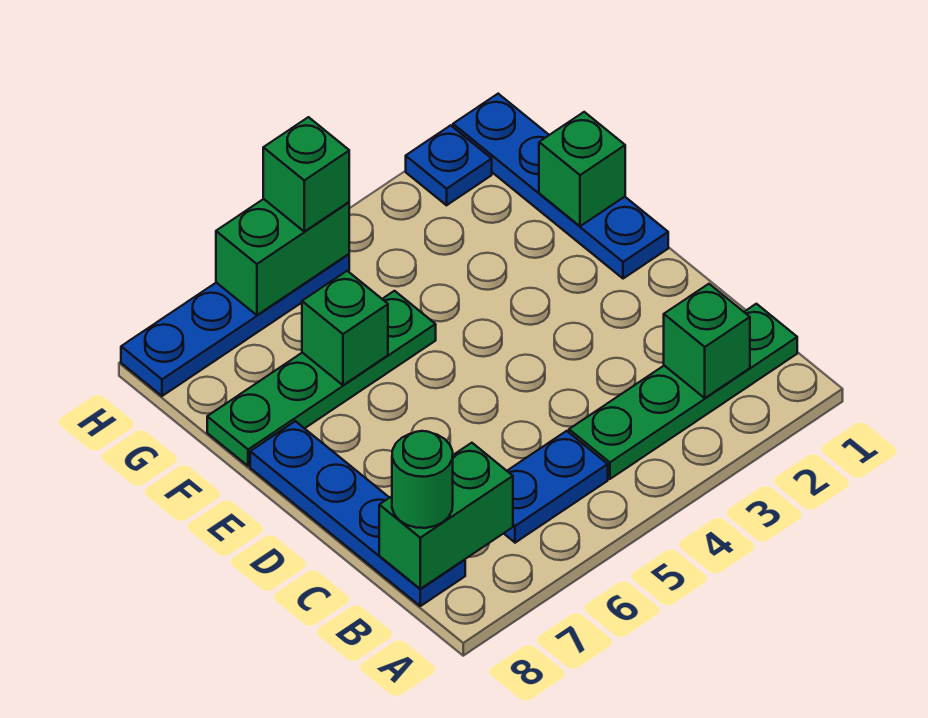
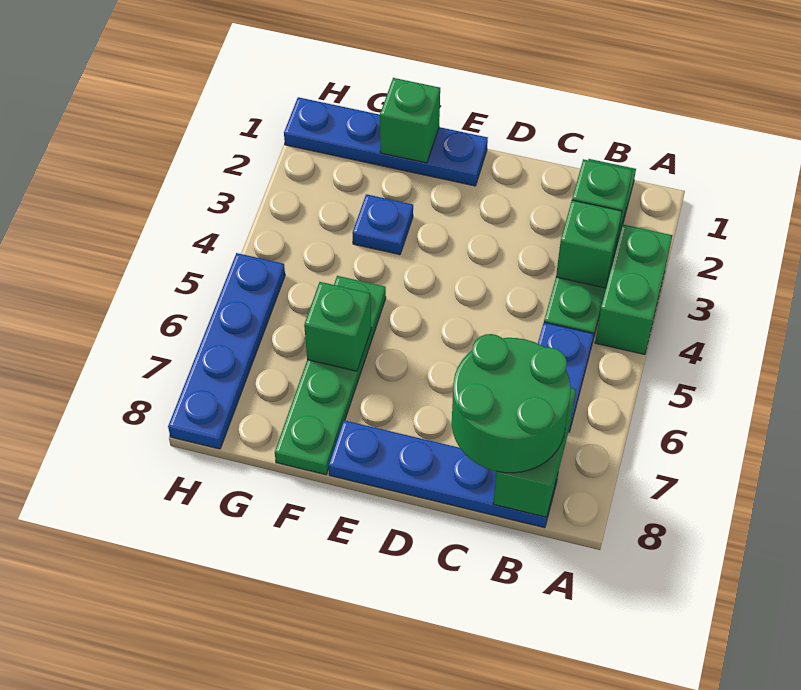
green 1x1 round brick [392,431,453,528] -> green 2x2 round brick [452,334,571,473]
blue 1x1 plate [406,125,492,205] -> blue 1x1 plate moved to [352,194,413,255]
green 1x2 brick [216,199,349,315] -> green 1x2 brick moved to [595,225,672,355]
green 1x1 brick [263,117,349,232] -> green 1x1 brick moved to [556,200,622,288]

